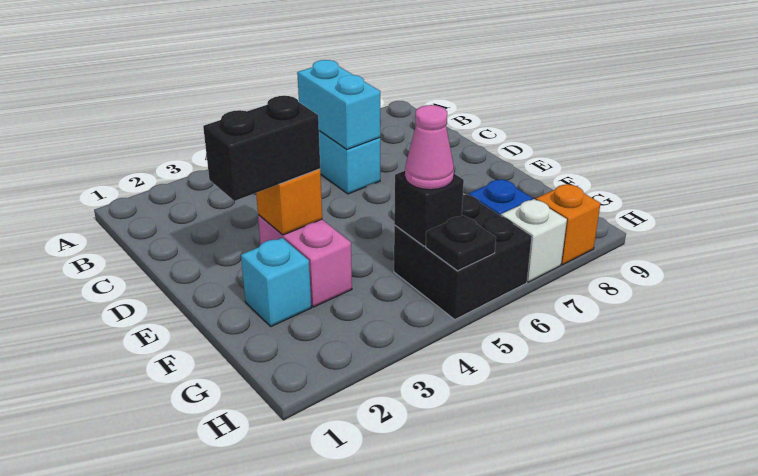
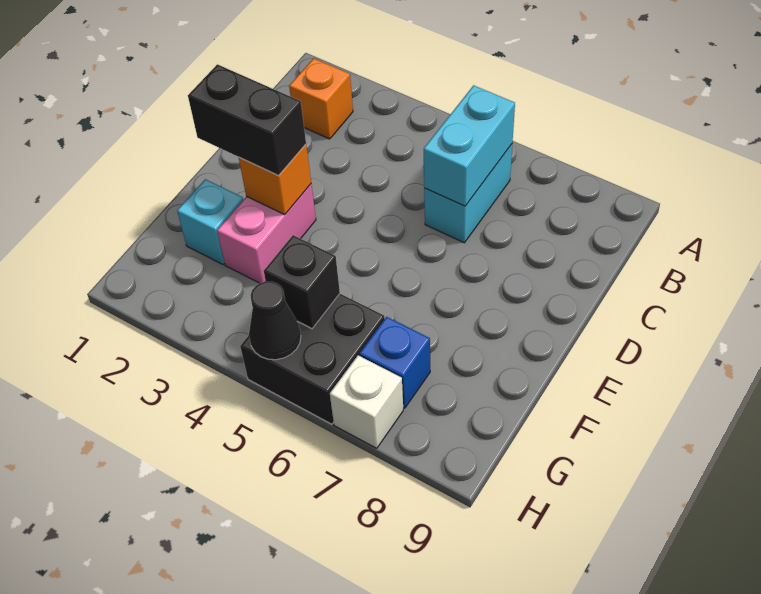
pink 1x1 cone [405,105,454,190] -> none
black 1x1 plate [426,215,496,271] -> black 1x1 cone [249,282,301,360]
orange 1x1 brick [536,184,601,265] -> orange 1x1 brick moved to [289,58,353,139]

